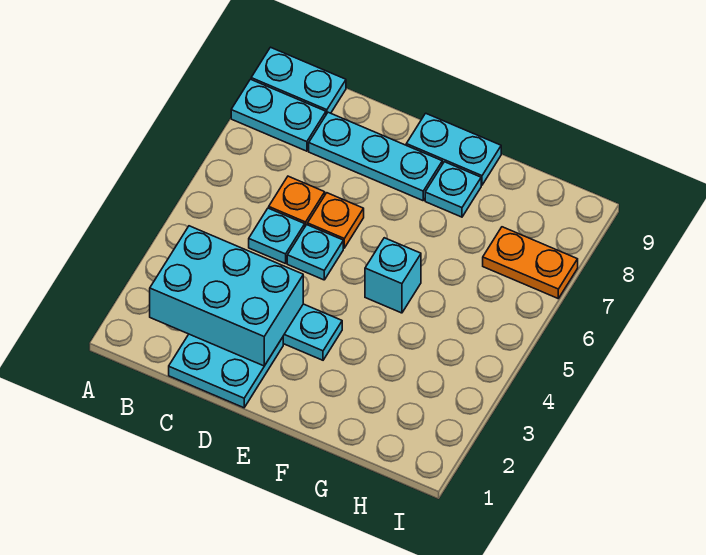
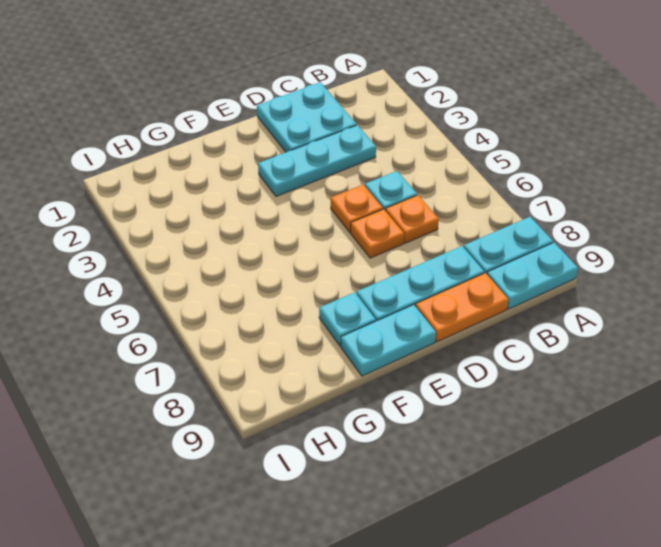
cyan 2x3 brick [150,226,303,366] -> none
cyan 1x1 plate [287,225,343,280] -> orange 1x1 plate [331,185,383,232]
cyan 1x1 brick [365,238,421,313] -> none
orange 1x2 plate [483,227,578,298] -> orange 1x2 plate moved to [416,273,508,342]

